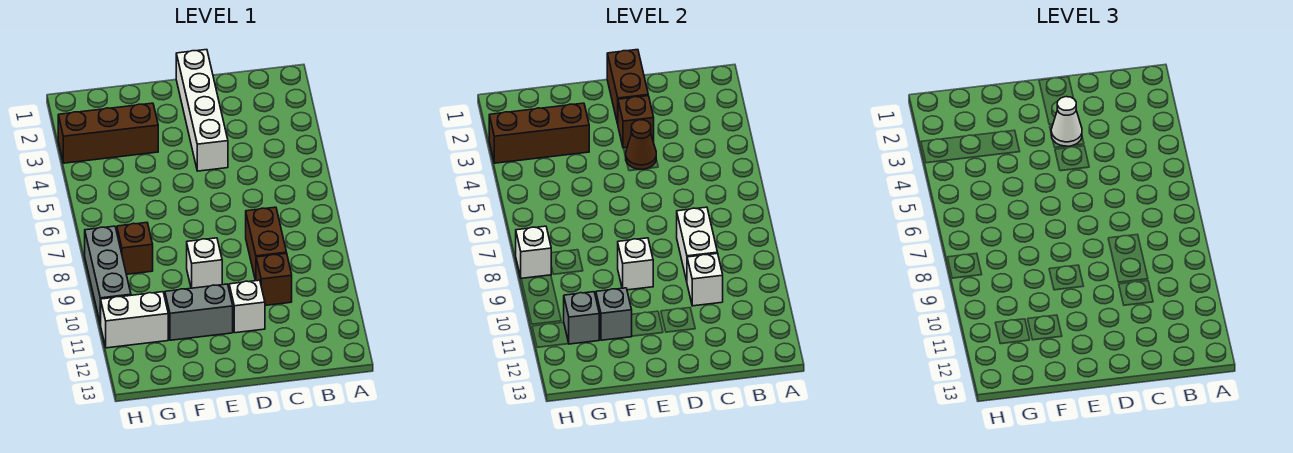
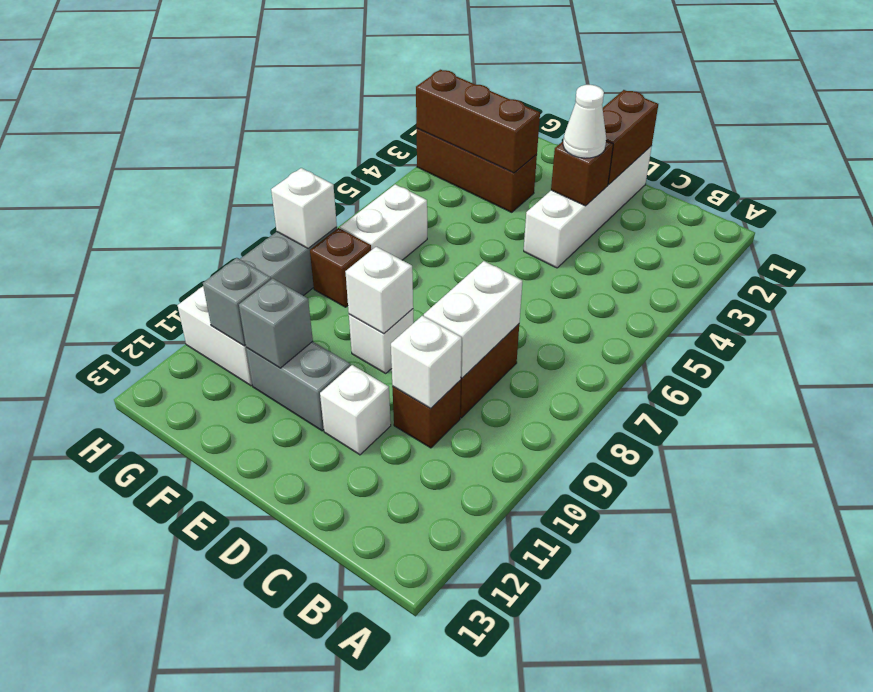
brown 1x1 cone [626,120,656,169] -> none
none -> white 1x2 brick [340,184,427,260]

